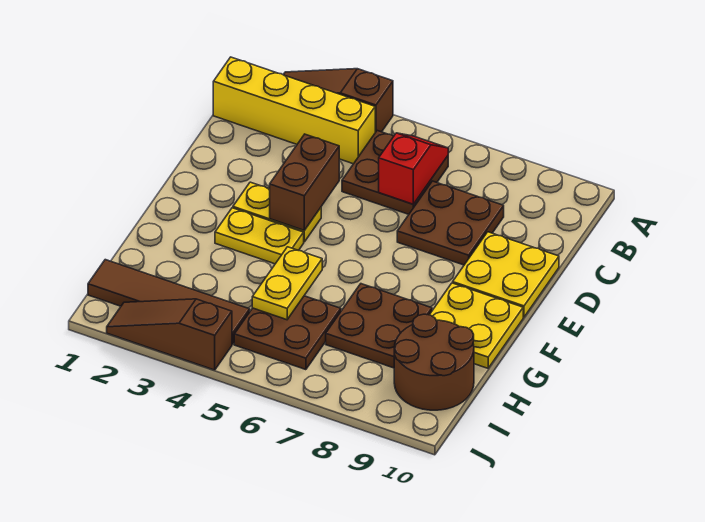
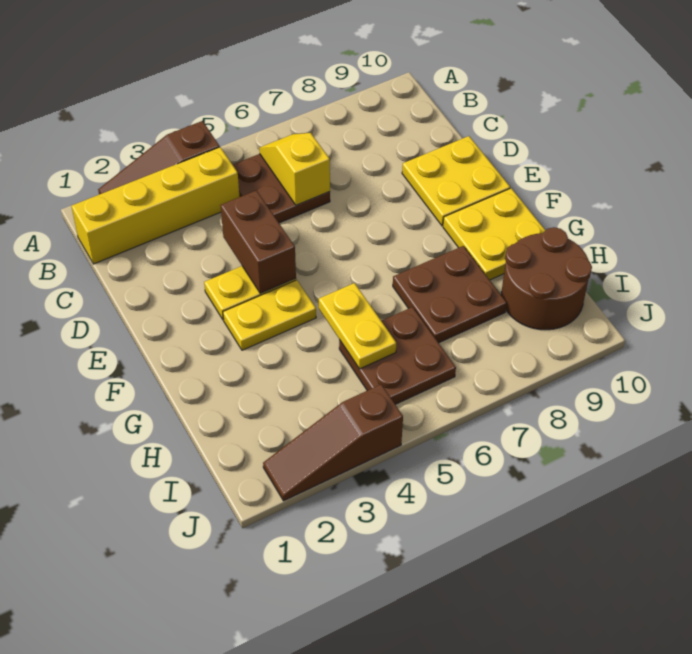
red 1x2 slope [379,133,448,204] -> yellow 1x2 slope [259,133,330,205]
brown 2x2 plate [397,181,504,265] -> none
brown 1x4 tile [88,260,250,344] -> none

